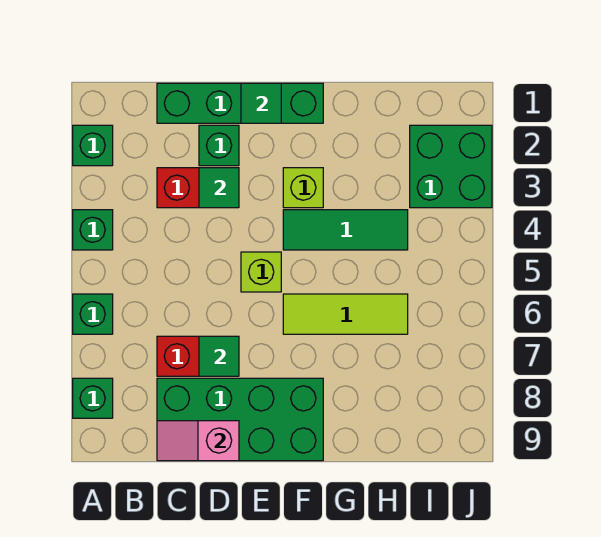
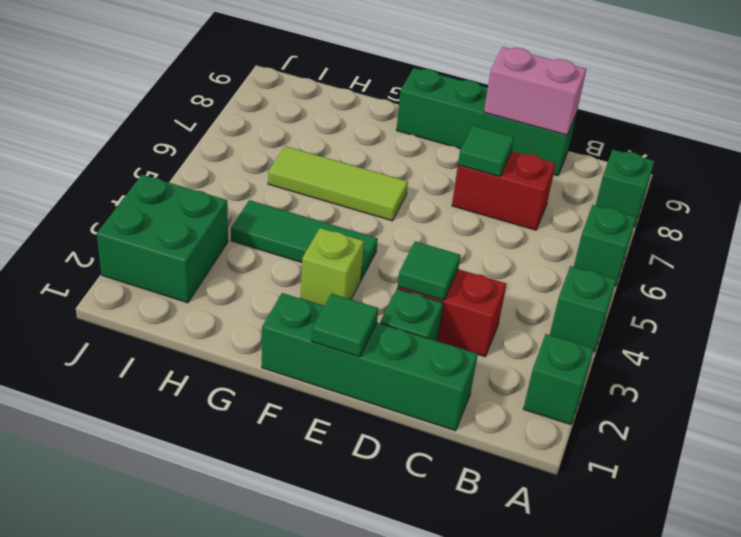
green 2x4 brick [157,378,323,461] -> green 1x4 brick [396,68,577,176]
pink 1x2 slope [157,421,239,461] -> pink 1x2 brick [484,47,586,135]
lime 1x1 brick [241,252,281,292] -> none

